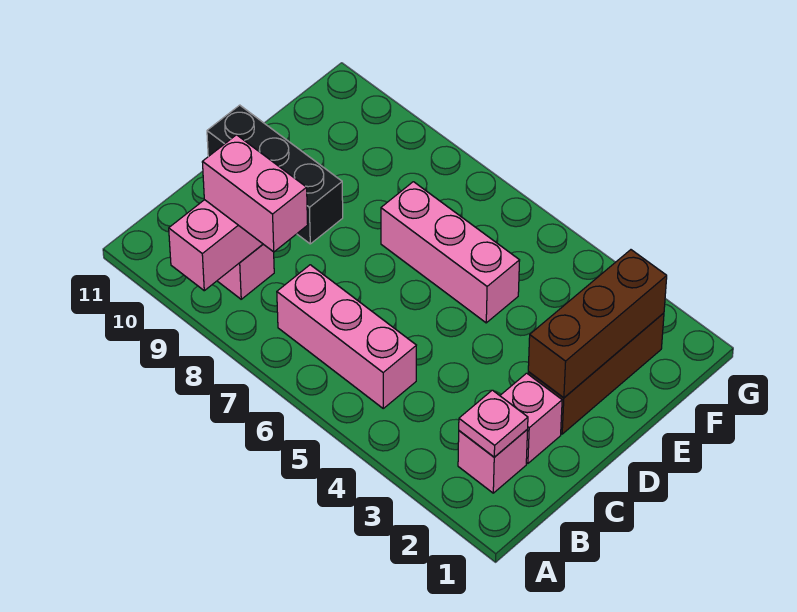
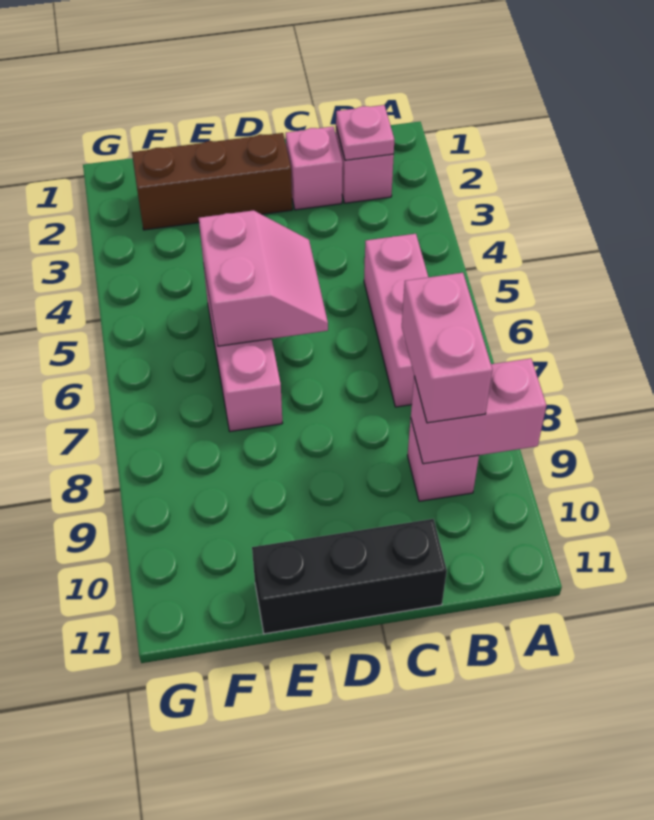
brown 1x3 brick [528,250,667,398] -> none
none -> pink 2x2 slope [199,210,328,346]
black 1x3 brick [207,105,343,244] -> black 1x3 brick turned to [252,519,447,634]

